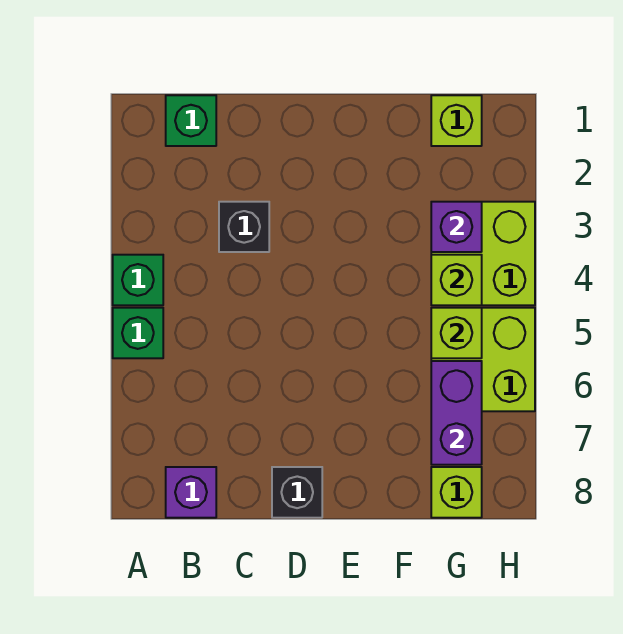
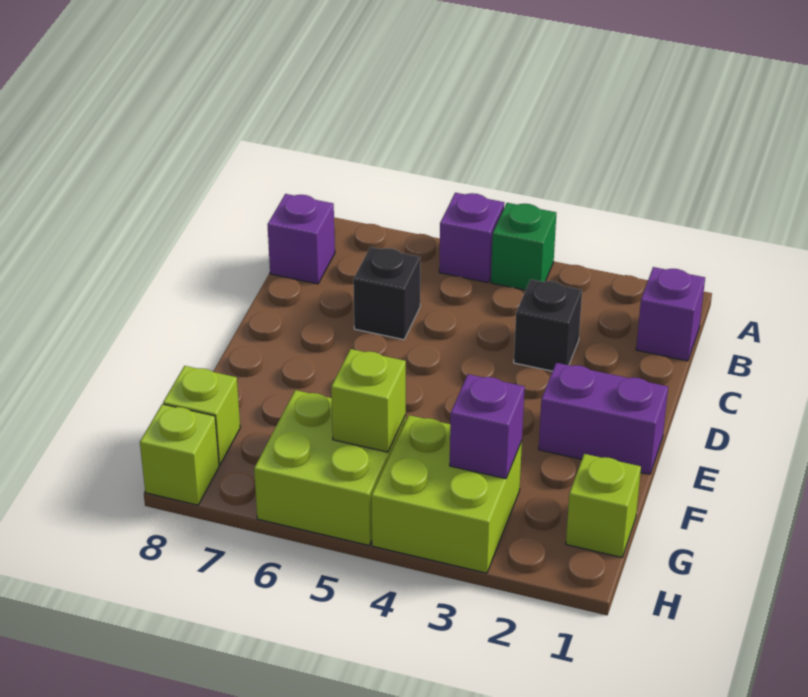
green 1x1 brick [113,308,163,358] -> purple 1x1 brick [439,193,504,283]
green 1x1 brick [166,95,216,146] -> purple 1x1 brick [636,267,705,361]
black 1x1 brick [272,467,322,518] -> black 1x1 brick moved to [353,247,420,340]
lime 1x1 brick [431,255,482,305] -> lime 1x1 brick moved to [140,404,219,505]
purple 1x2 brick [431,361,482,465] -> purple 1x2 brick moved to [539,363,668,474]

